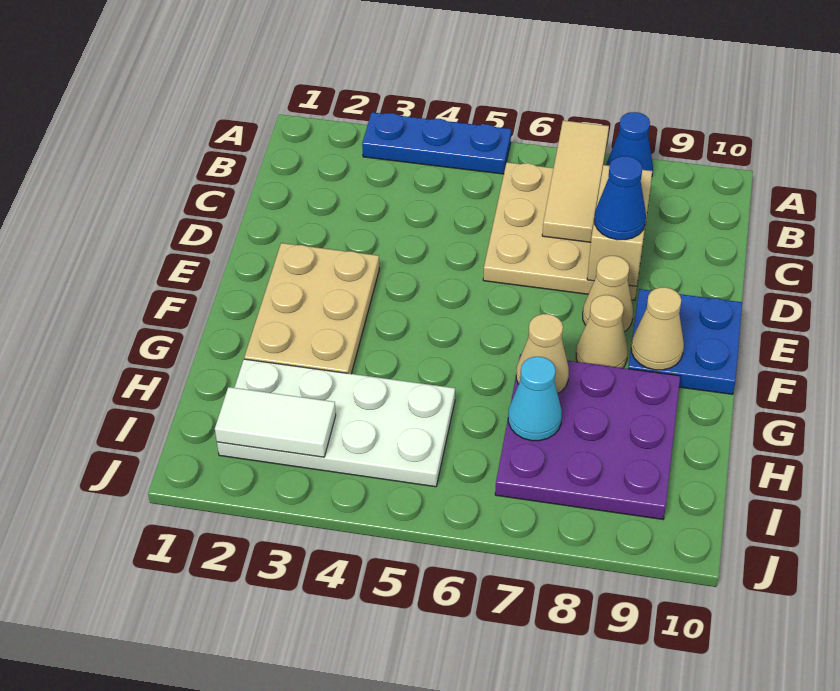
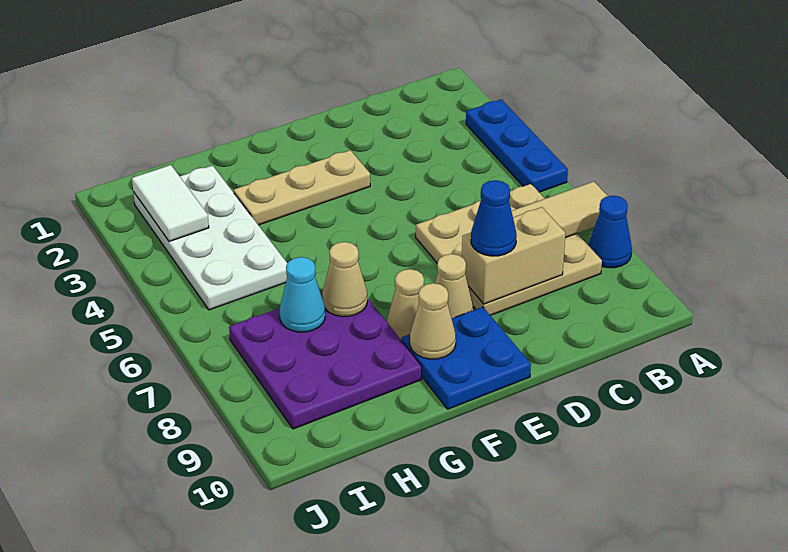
tan 2x3 plate [244,243,379,374] -> tan 1x3 plate [234,150,370,225]

